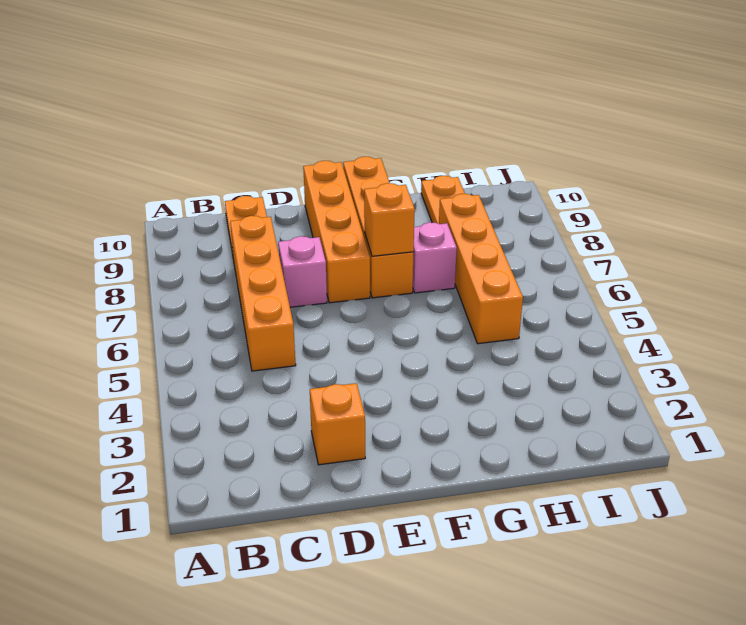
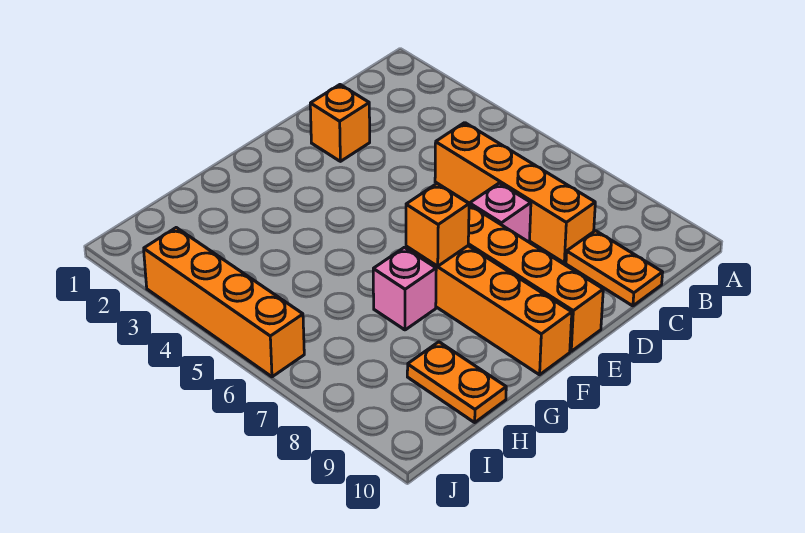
orange 1x4 brick [439,194,523,344] -> orange 1x4 brick moved to [144,228,304,377]

